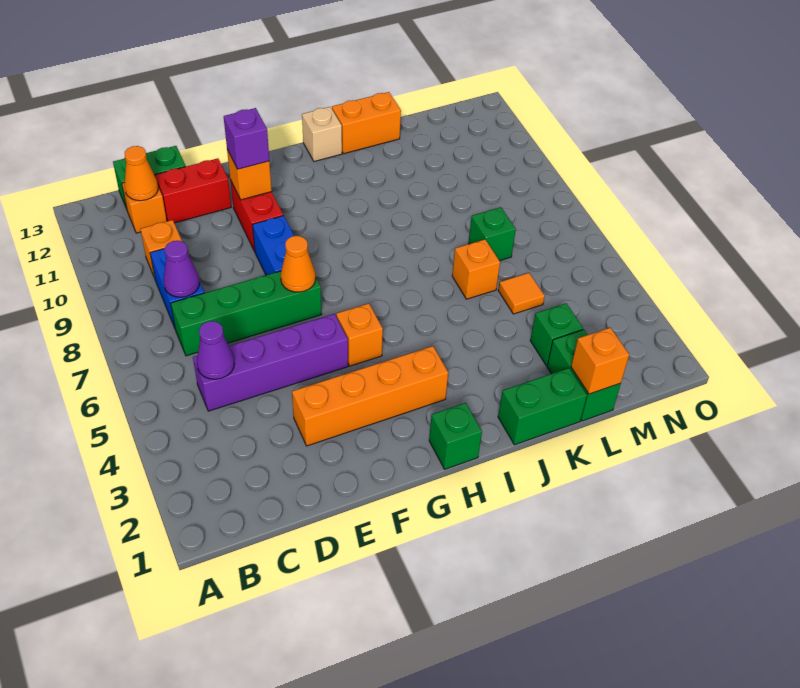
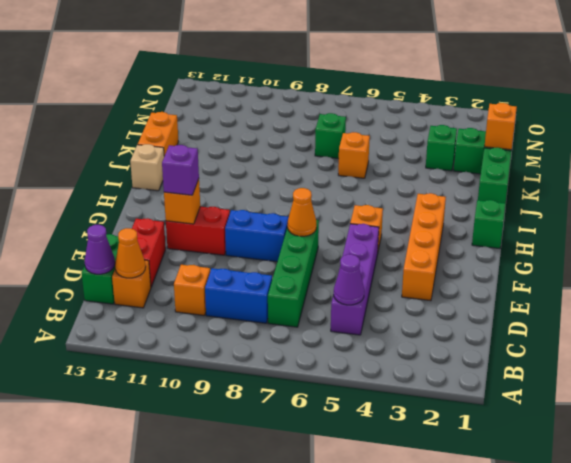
purple 1x1 cone [163,241,200,297] -> purple 1x1 cone moved to [85,225,115,274]
orange 1x1 tile [498,273,545,314] -> none

